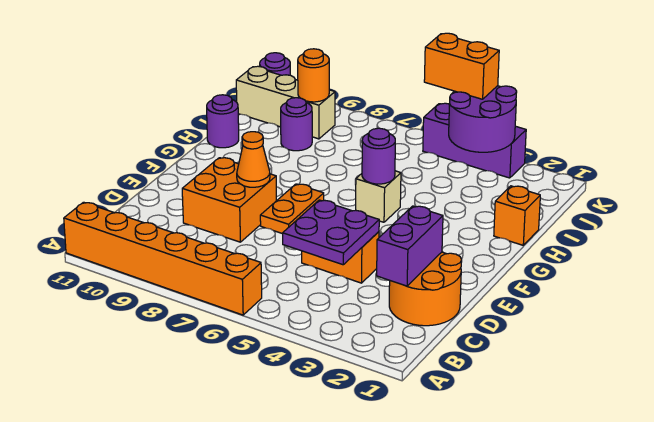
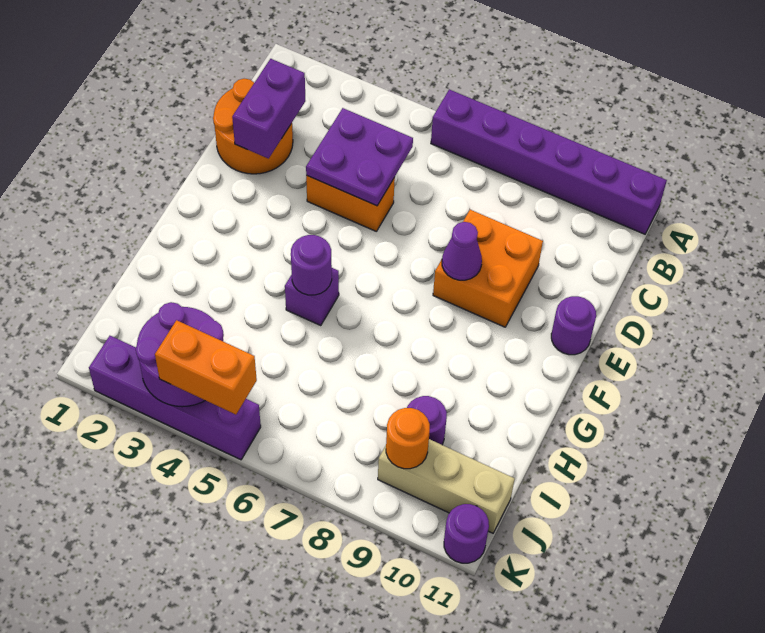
orange 1x6 brick [64,202,262,315] -> purple 1x6 brick [431,89,667,234]
orange 1x2 plate [260,184,324,234] -> none
orange 1x1 cone [237,132,270,187] -> purple 1x1 cone [442,222,482,280]
tan 1x1 brick [356,171,401,222] -> purple 1x1 brick [285,268,339,325]
orange 1x1 brick [494,186,540,245] -> none
purple 1x1 round brick [207,95,239,148] -> purple 1x1 round brick moved to [551,296,596,355]
purple 1x3 brick [423,103,526,178] -> purple 1x4 brick [89,336,261,460]

